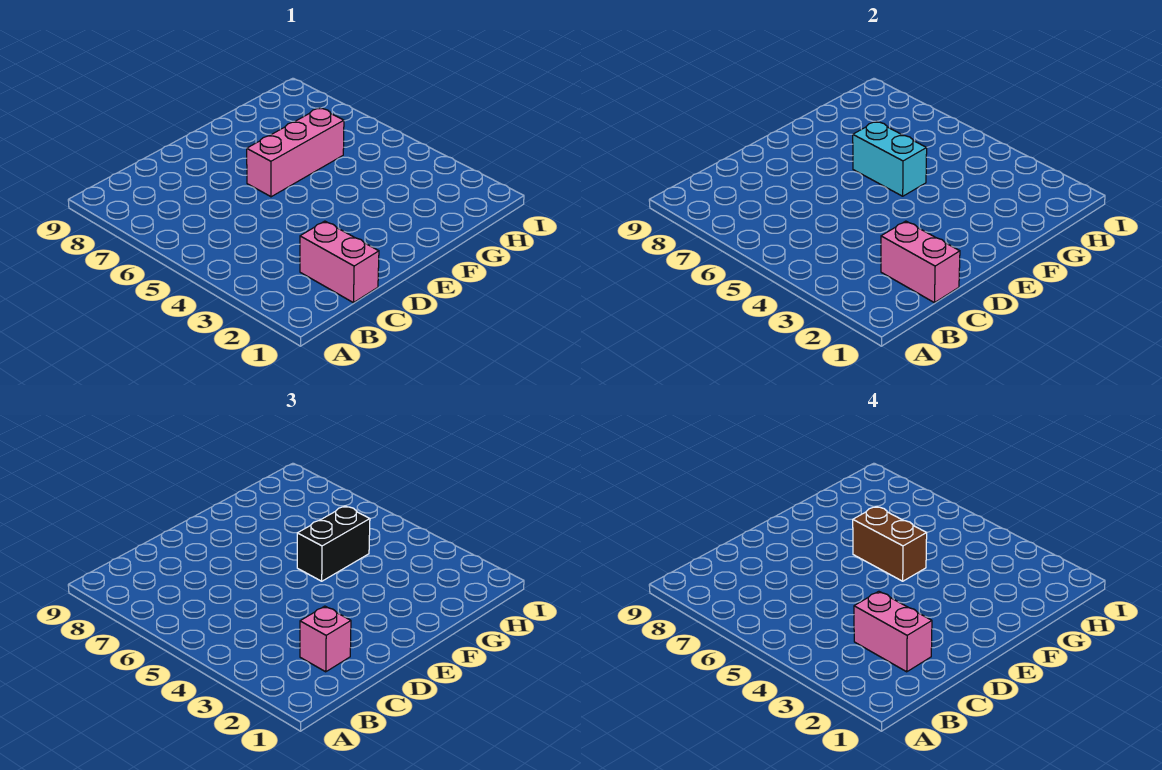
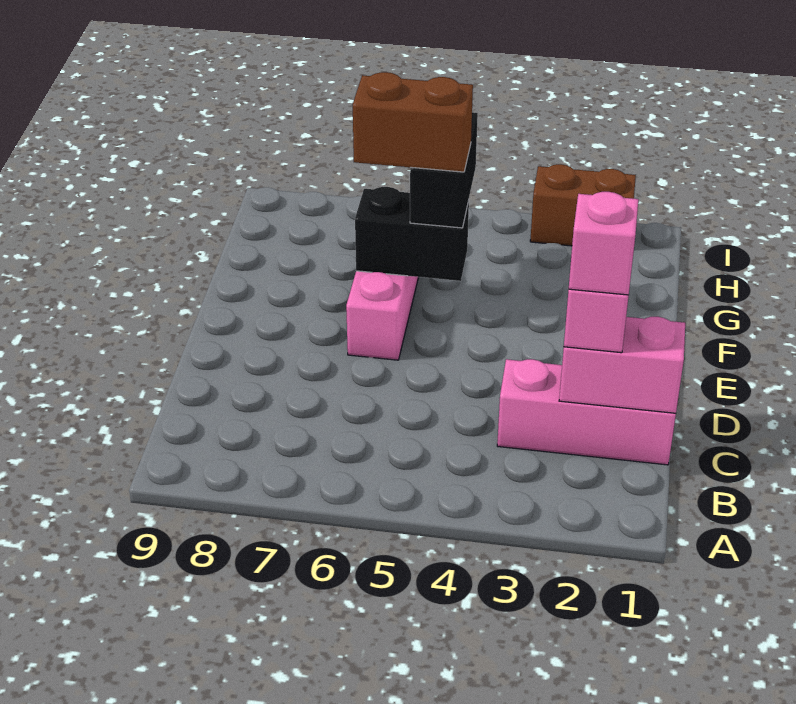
pink 1x2 brick [300,221,379,303] -> pink 1x3 brick [497,359,676,465]
pink 1x2 brick [854,591,932,672] -> pink 1x1 brick [569,192,638,295]
cyan 1x2 brick [853,121,927,196] -> black 1x2 brick [355,187,469,281]
none -> brown 1x2 brick [530,164,636,246]

